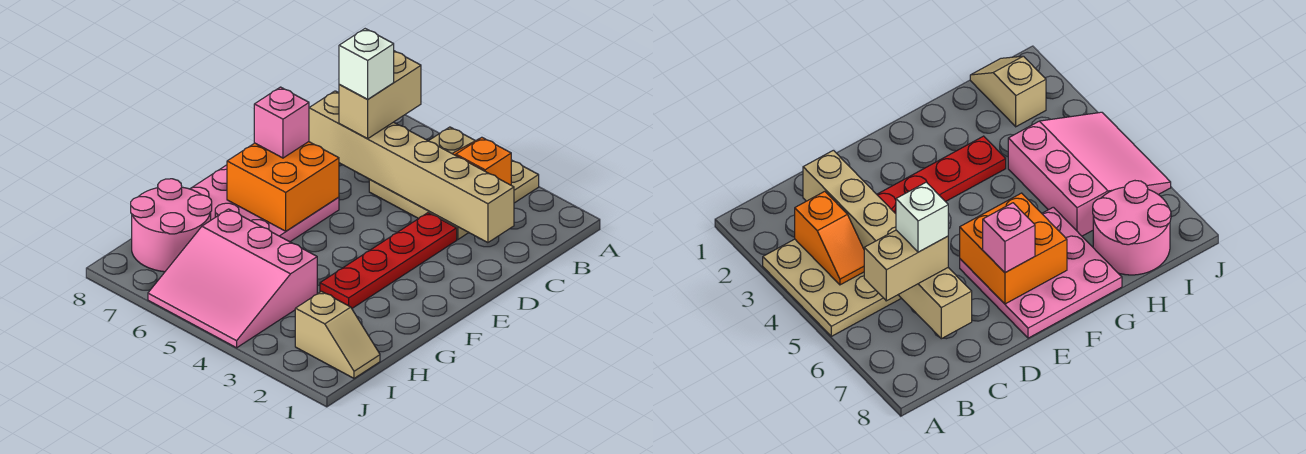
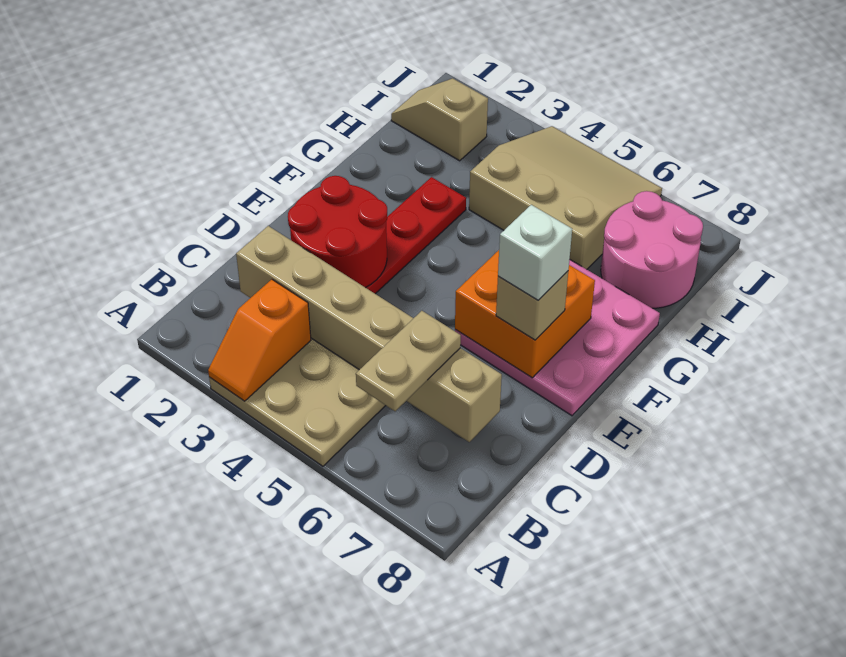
orange 1x2 slope [452,137,511,185] -> orange 1x2 slope turned to [208,279,311,401]
tan 1x2 brick [339,51,421,139] -> tan 1x2 plate [356,311,461,411]
white 1x1 brick [339,29,394,99] -> white 1x1 brick moved to [498,205,572,300]
none -> red 2x2 round brick [288,176,387,288]
pink 1x1 brick [254,87,309,158] -> tan 1x1 brick [496,271,568,340]
pink 3x3 slope [148,209,317,348] -> tan 3x3 slope [469,126,662,269]

